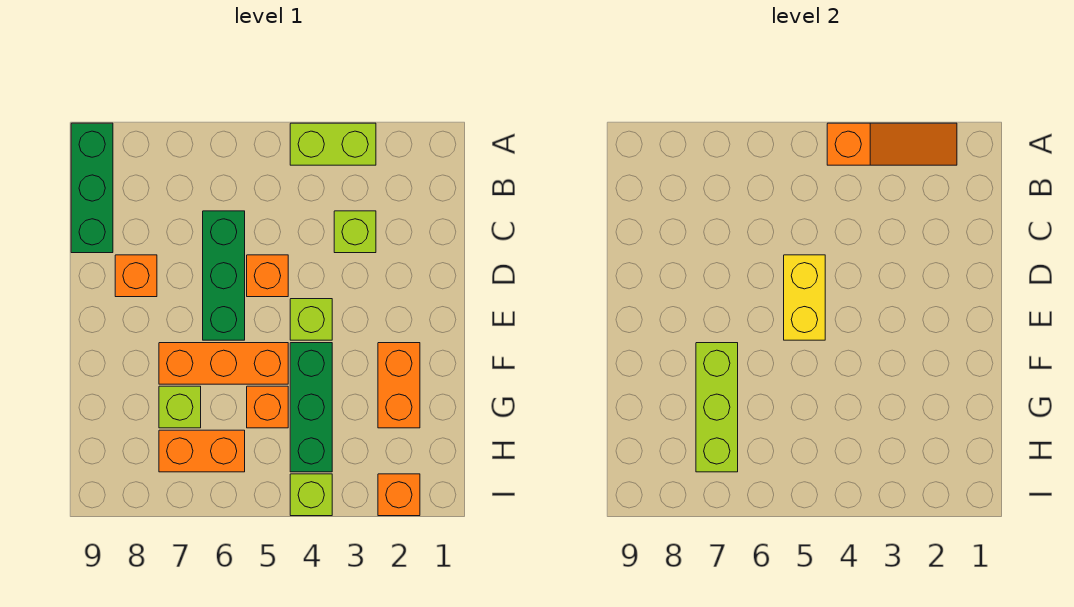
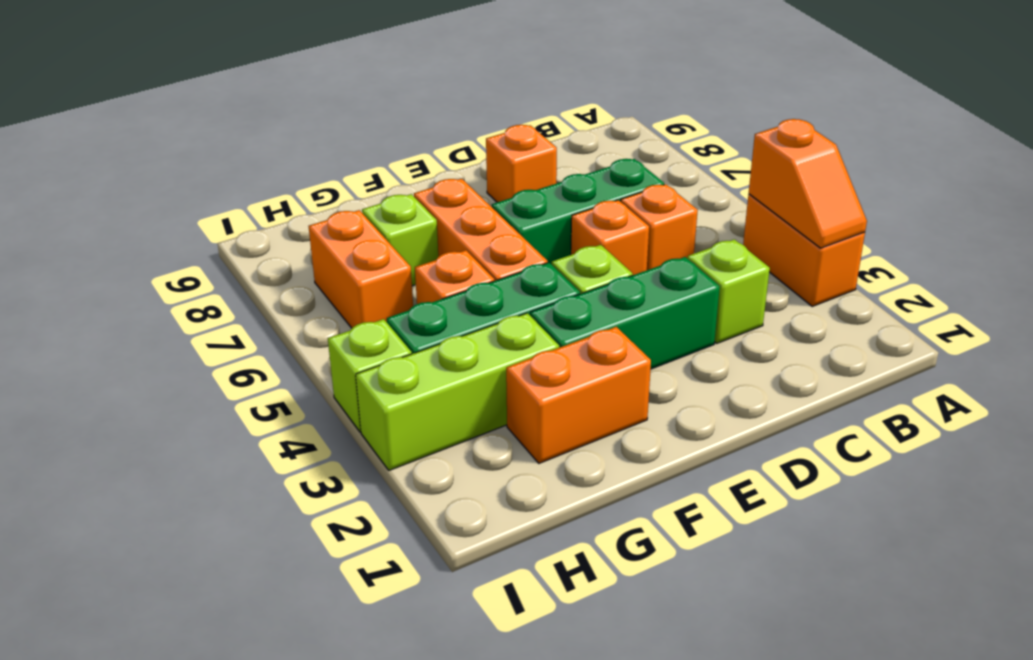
orange 1x3 slope [827,123,957,165] -> orange 1x2 slope [749,119,867,248]
lime 1x2 brick [290,123,376,165] -> orange 1x2 brick [743,194,865,306]
green 1x3 brick [71,123,113,253] -> green 1x3 brick moved to [530,257,720,369]
yellow 1x2 brick [784,255,825,340] -> none
lime 1x3 brick [696,343,738,472] -> lime 1x3 brick moved to [356,313,559,470]
orange 1x1 brick [378,474,420,516] -> orange 1x1 brick moved to [621,184,698,270]

